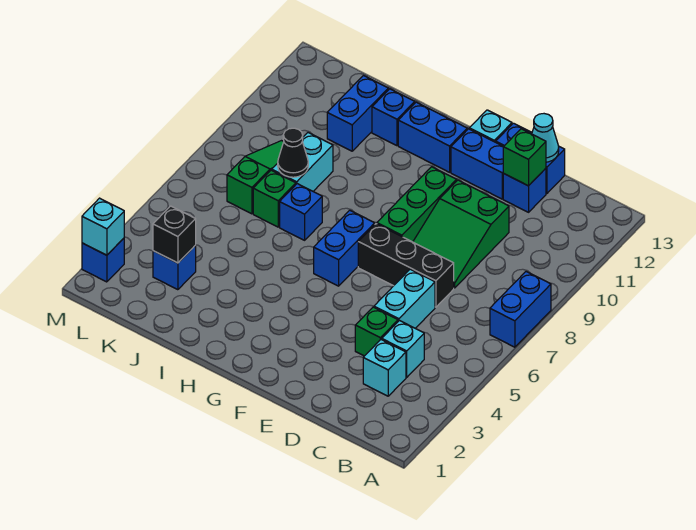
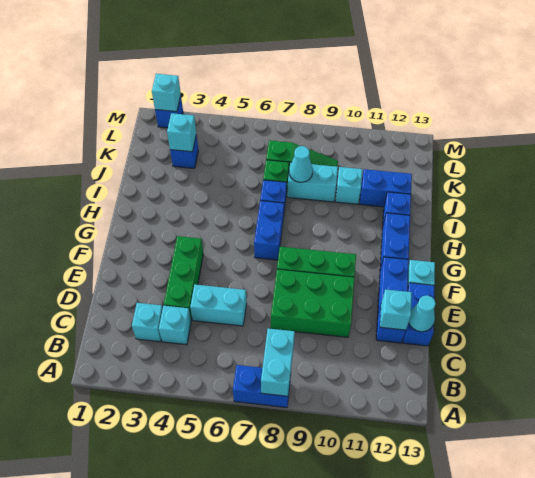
none -> cyan 1x2 brick [261,328,295,396]
green 1x1 brick [355,307,398,356] -> green 1x3 brick [164,236,203,320]
black 1x3 brick [358,224,454,307] -> none
green 2x3 slope [413,180,509,288] -> green 2x3 brick [271,269,355,337]
green 1x1 brick [503,129,546,186] -> cyan 1x1 brick [380,289,412,330]
blue 1x2 brick [314,210,375,286] -> blue 1x2 brick turned to [254,201,284,260]
black 1x1 cone [278,128,308,177] -> cyan 1x1 cone [289,146,313,182]
none -> cyan 1x1 brick [335,167,362,204]
black 1x1 brick [153,206,196,263] -> cyan 1x1 brick [167,113,196,152]

